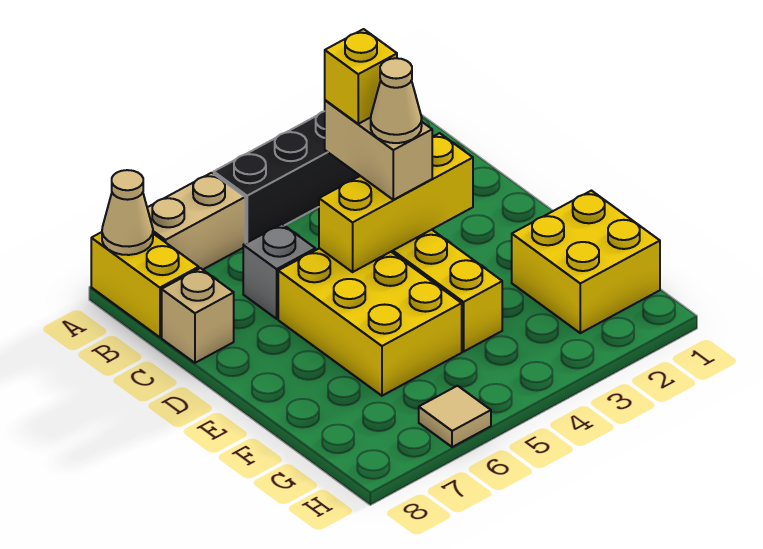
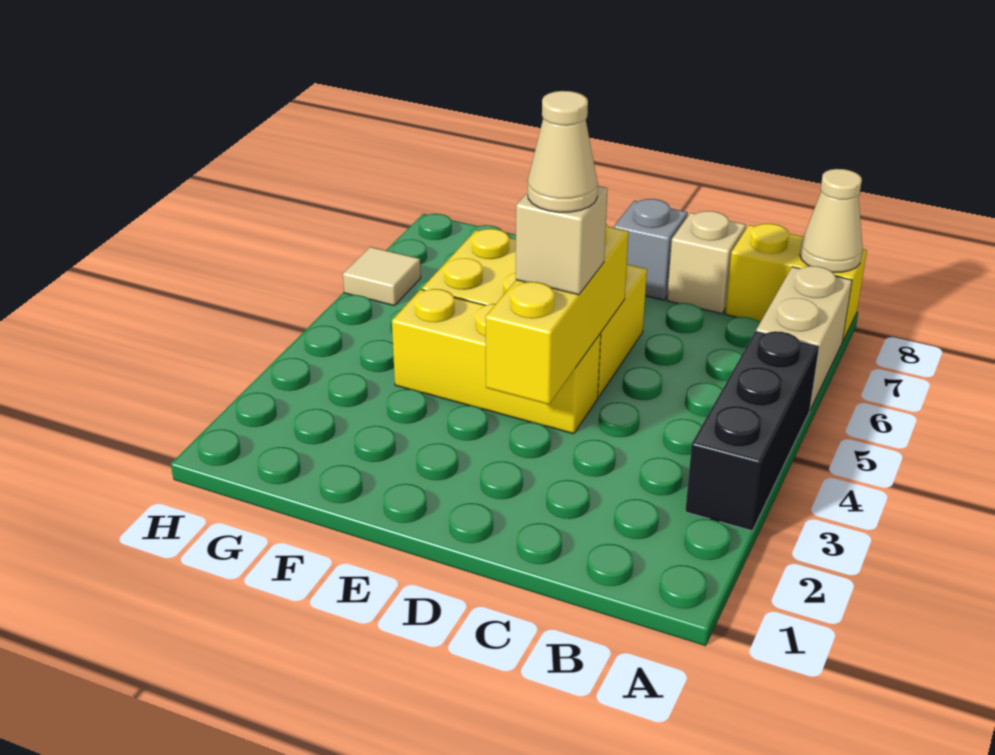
tan 1x2 brick [325,100,432,200] -> tan 1x1 brick [516,186,608,295]
yellow 1x1 brick [325,29,397,124] -> none
grey 1x1 brick [243,224,315,319] -> grey 1x1 brick moved to [614,199,688,300]
yellow 2x2 brick [512,191,660,333] -> none

